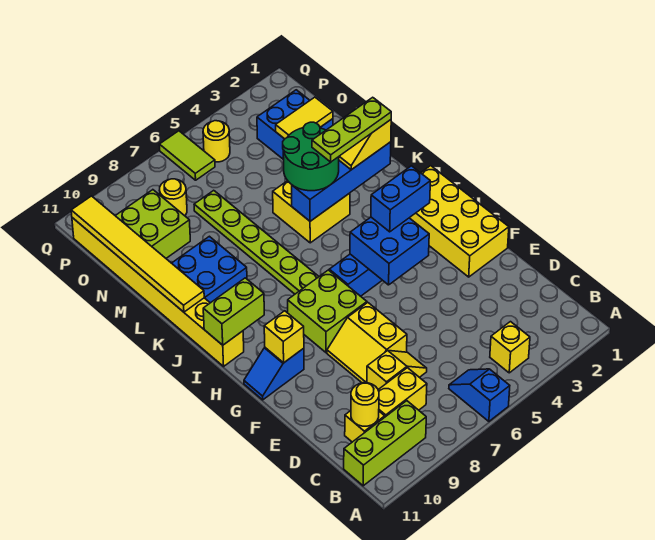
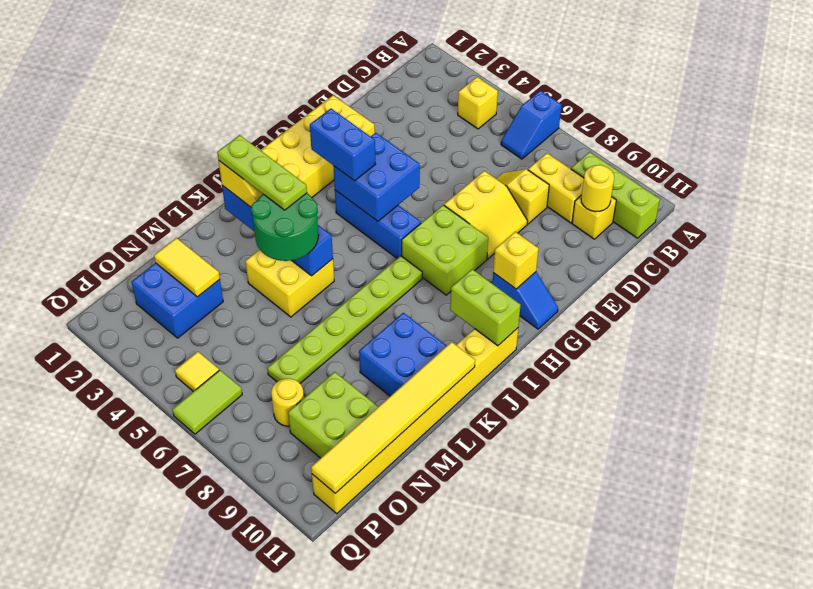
yellow 1x1 round brick [203,121,230,162] -> yellow 1x1 tile [175,352,219,392]

